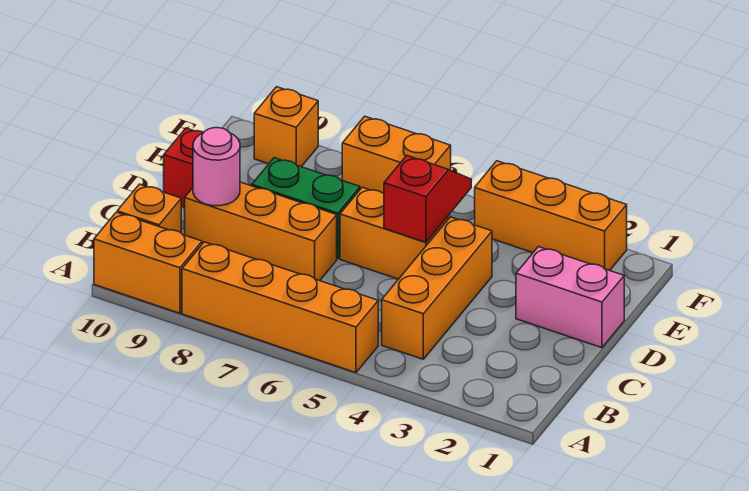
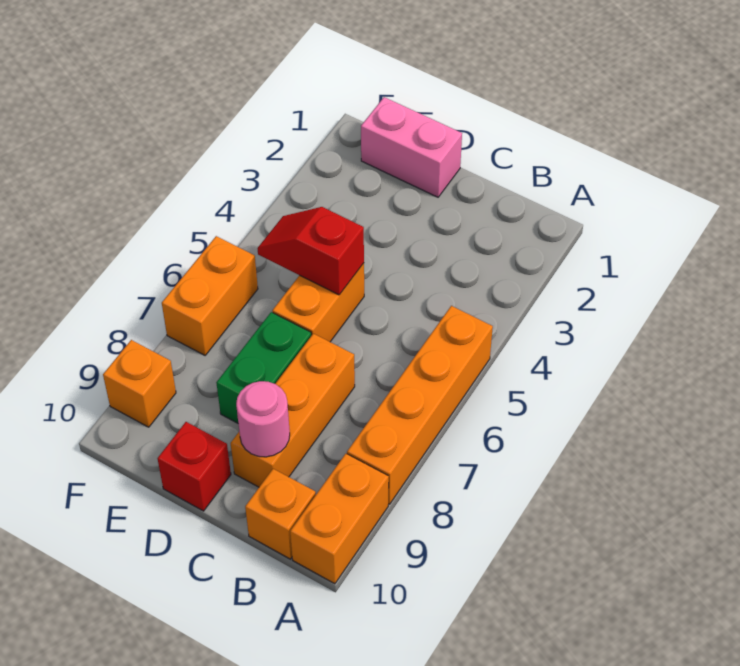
orange 1x3 brick [382,217,492,359] -> none
pink 1x2 brick [516,247,624,348] -> pink 1x2 brick turned to [361,97,462,197]
orange 1x3 brick [475,161,627,271] -> none

